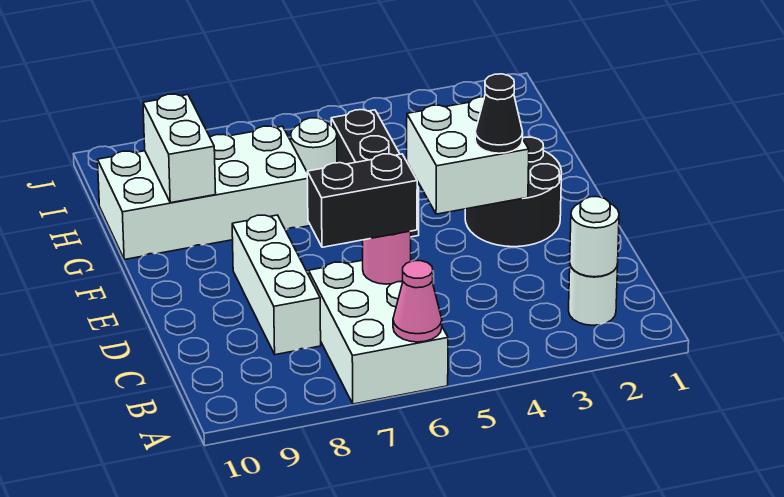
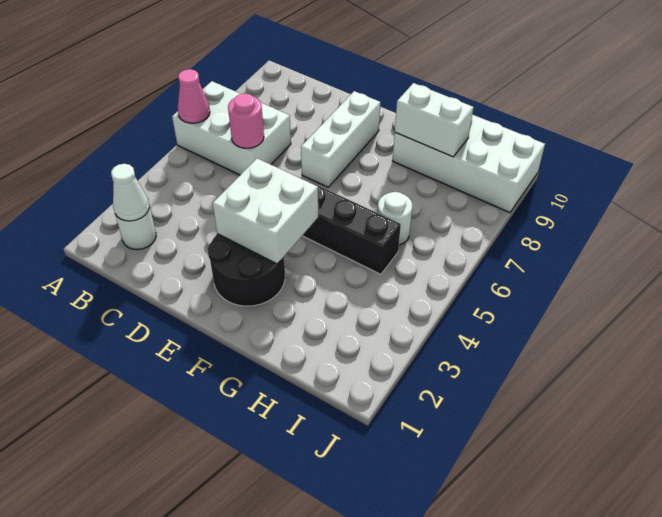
white 1x1 round brick [570,197,619,277] -> white 1x1 cone [111,164,149,221]
black 1x2 brick [307,154,417,247] -> none
white 1x3 brick [232,215,321,355] -> white 1x3 brick turned to [301,91,380,187]
black 1x1 cone [475,74,523,153] -> none
white 2x4 brick [98,126,310,260] -> white 2x4 brick turned to [393,115,545,213]

